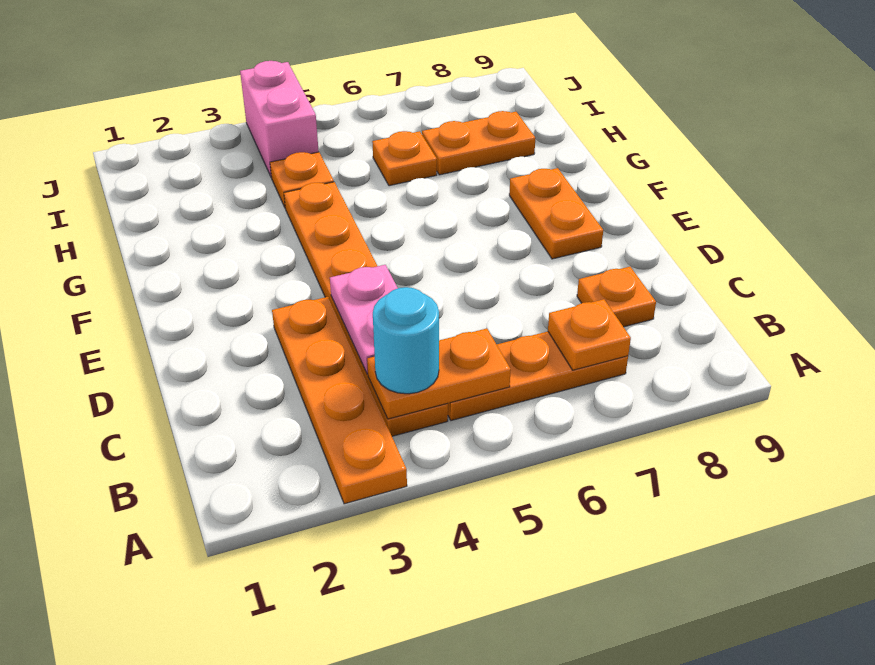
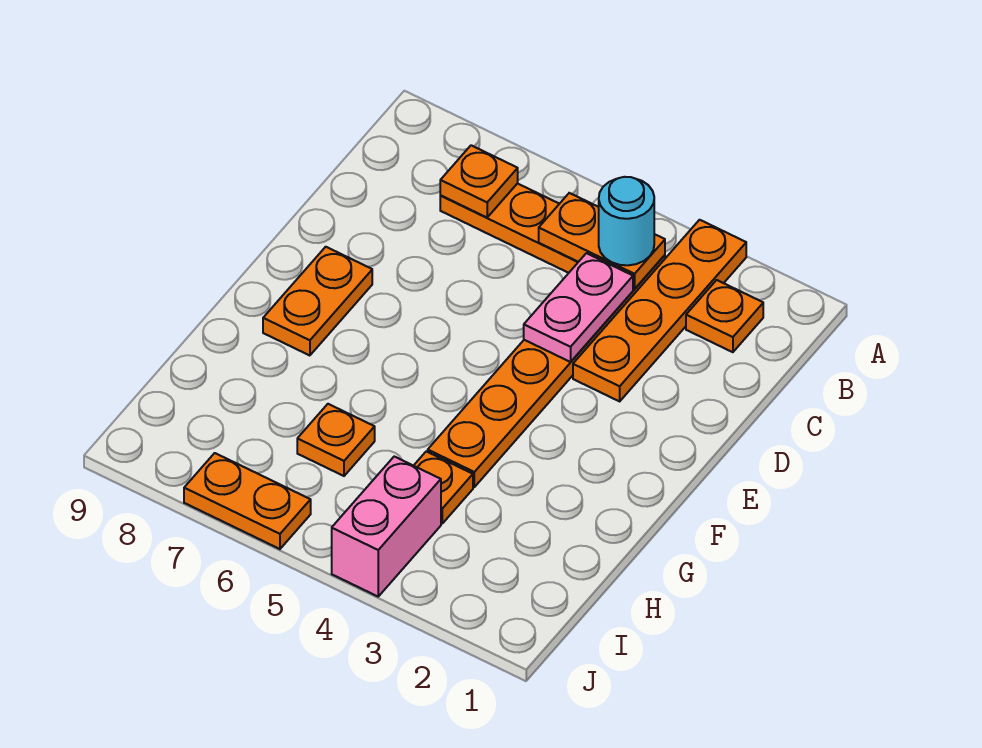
orange 1x1 plate [577,267,656,327] -> orange 1x1 plate moved to [686,280,763,352]
orange 1x2 plate [422,111,535,175] -> orange 1x2 plate moved to [184,453,311,549]

